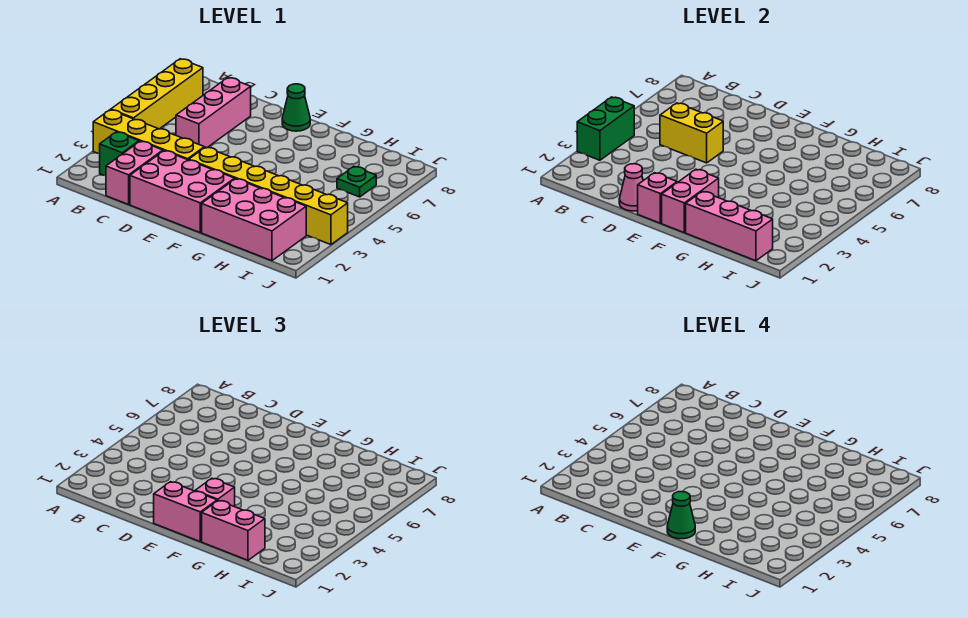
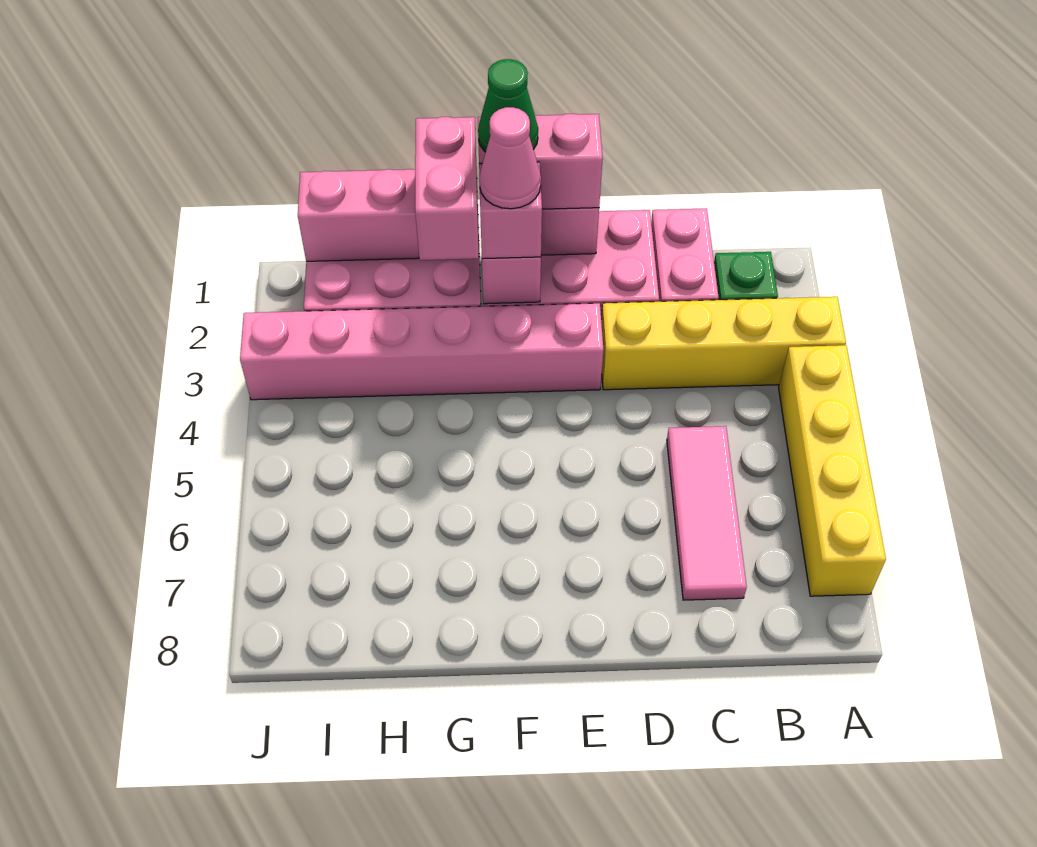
green 1x2 brick [577,97,634,160] -> none
pink 1x3 brick [176,78,251,148] -> pink 1x3 tile [667,426,747,600]
yellow 1x2 brick [660,103,723,163] -> none
pink 1x1 cone [619,164,643,211] -> pink 1x1 cone moved to [479,107,541,209]
yellow 1x6 brick [189,147,348,245] -> pink 1x6 brick [240,303,604,400]
green 1x1 cone [282,84,310,131] -> none
pink 1x2 brick [202,500,265,560] -> pink 1x2 brick turned to [415,117,479,260]
green 1x1 plate [337,167,376,197] -> none

